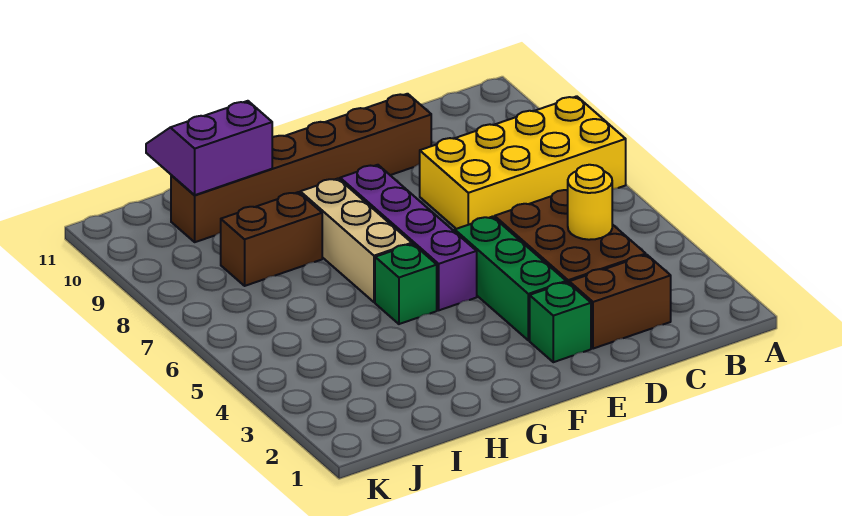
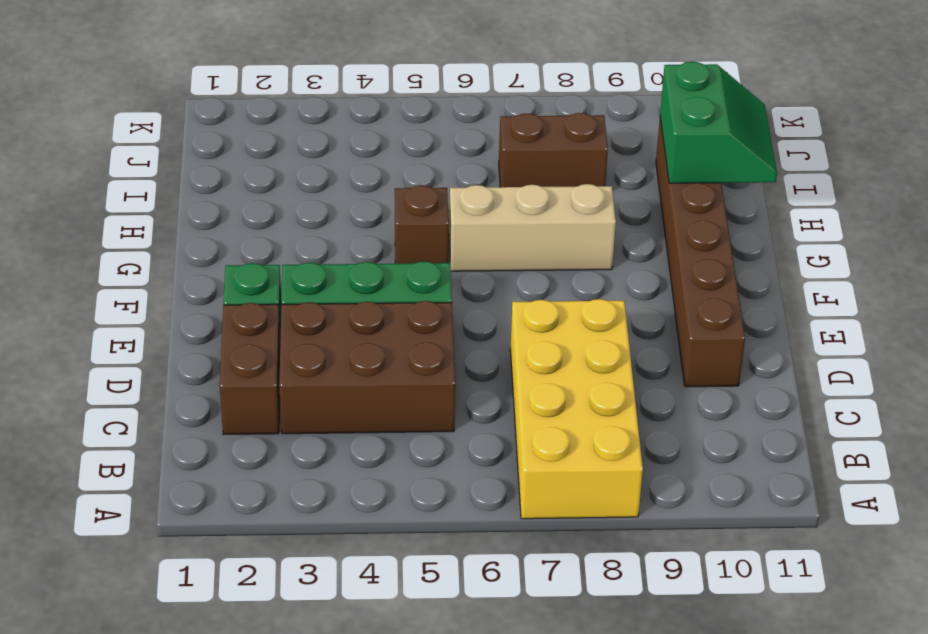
yellow 1x1 round brick [568,165,612,240] -> none
purple 1x4 brick [340,165,477,310] -> none
green 1x1 brick [375,244,437,324] -> brown 1x1 brick [395,186,449,264]
brown 1x2 brick [221,192,322,286] -> brown 1x2 brick turned to [499,113,608,187]
purple 2x2 slope [146,101,272,195] -> green 2x2 slope [660,62,777,183]

